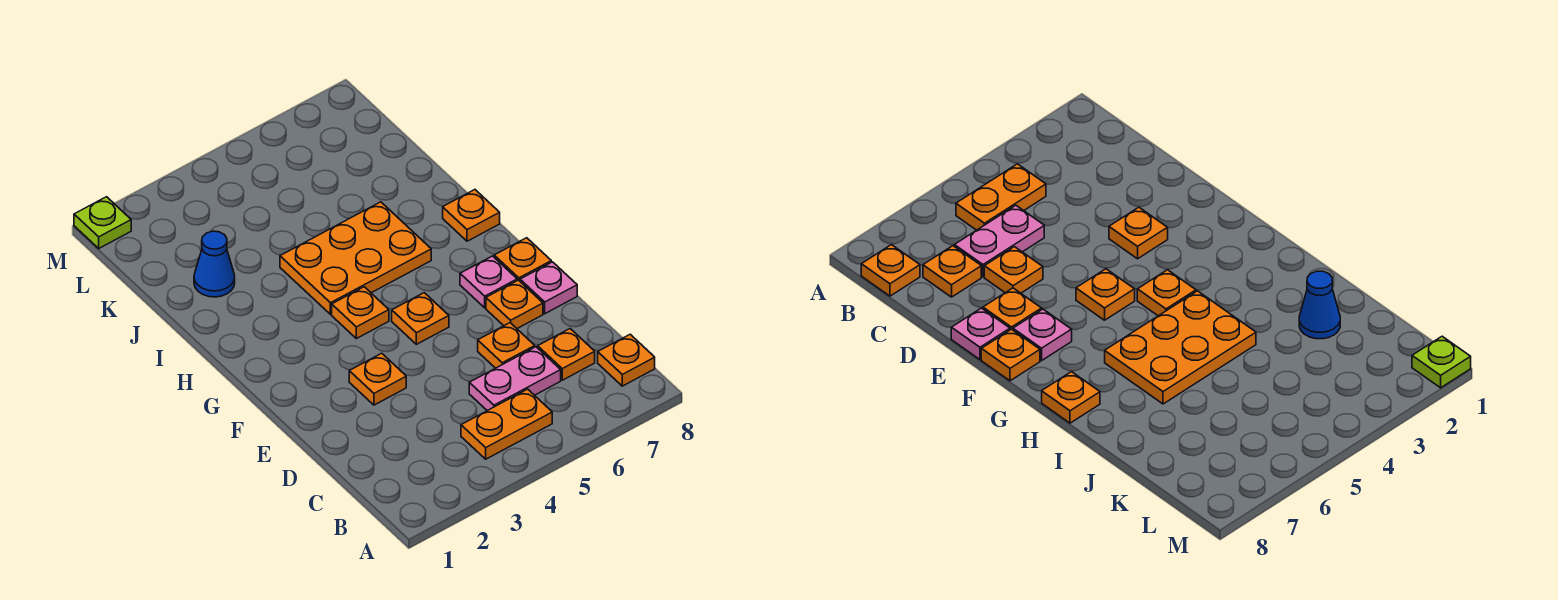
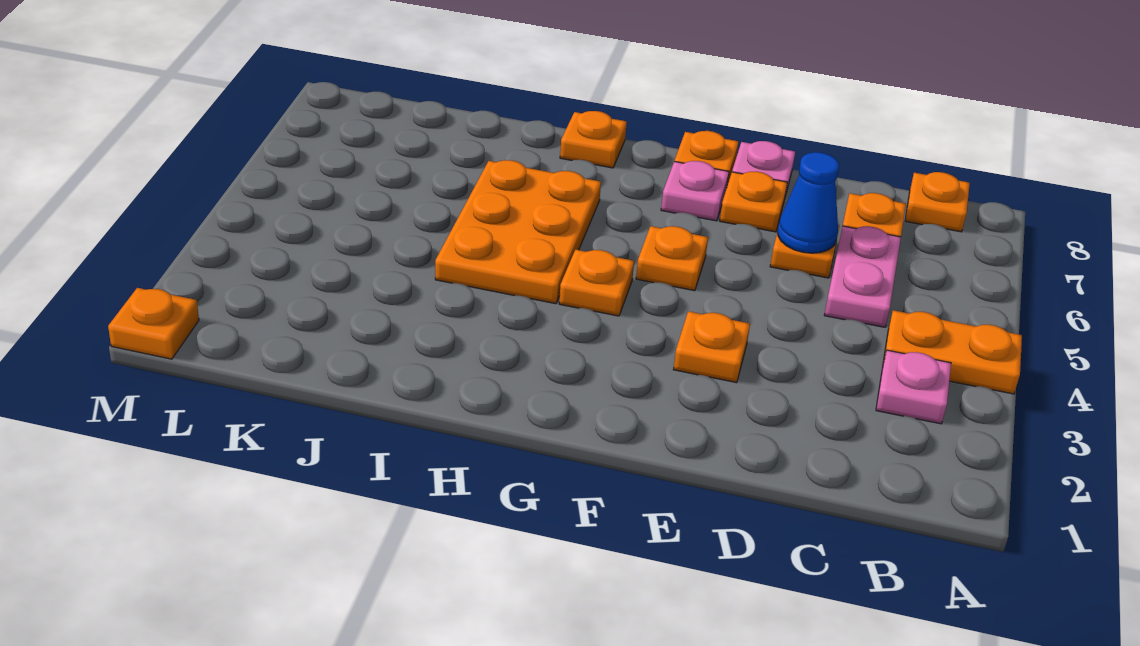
none -> pink 1x1 plate [876,350,951,424]
orange 1x2 plate [461,389,552,459] -> orange 1x2 plate turned to [883,310,1022,394]
blue 1x1 cone [194,231,235,297] -> blue 1x1 cone moved to [778,152,839,253]
lime 1x1 plate [74,197,131,248] -> orange 1x1 plate [108,288,199,359]

